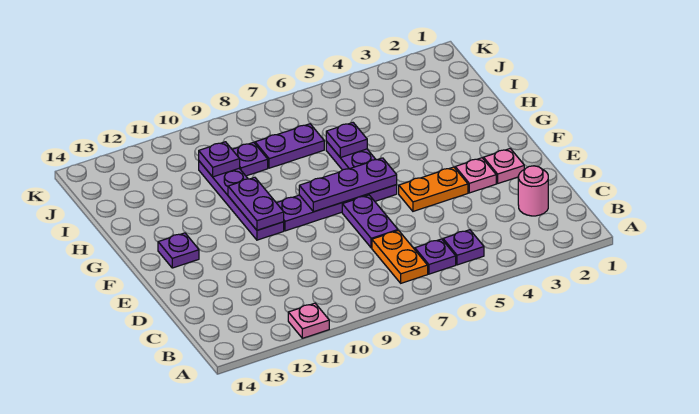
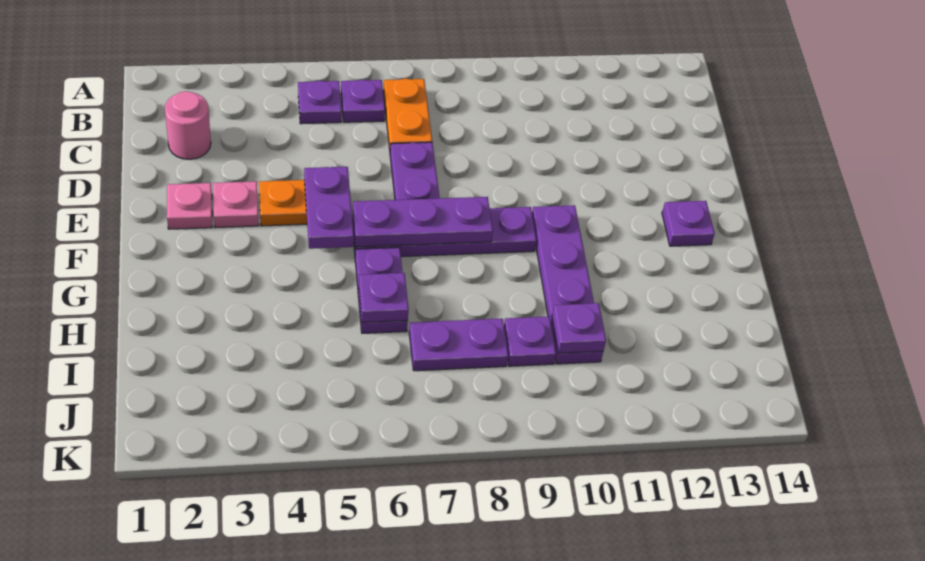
pink 1x1 plate [288,303,329,338] -> none
purple 1x2 plate [228,177,284,230] -> purple 1x2 plate moved to [304,167,354,249]

